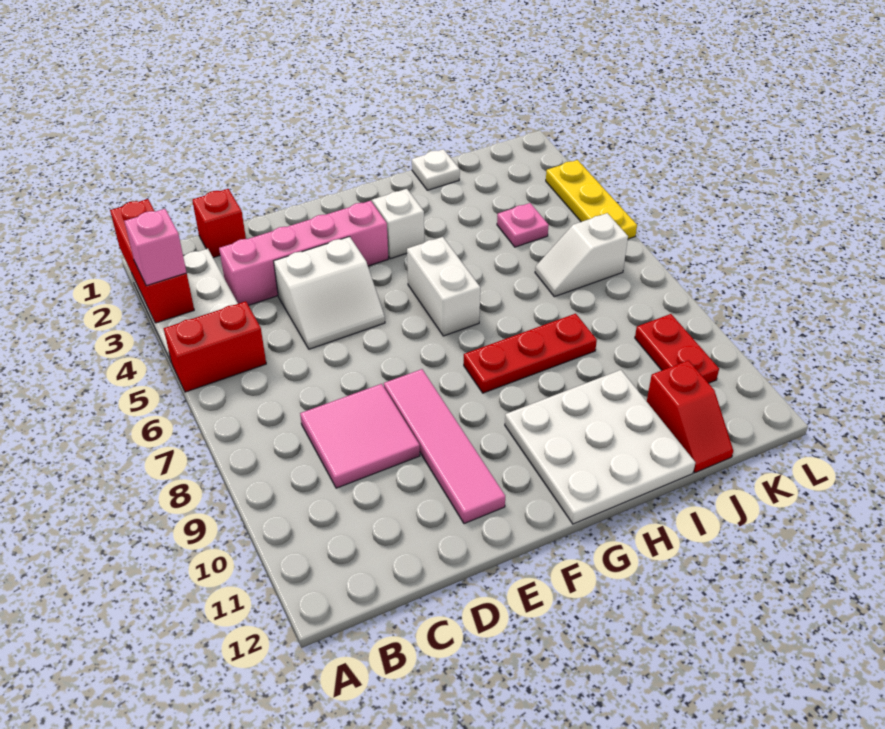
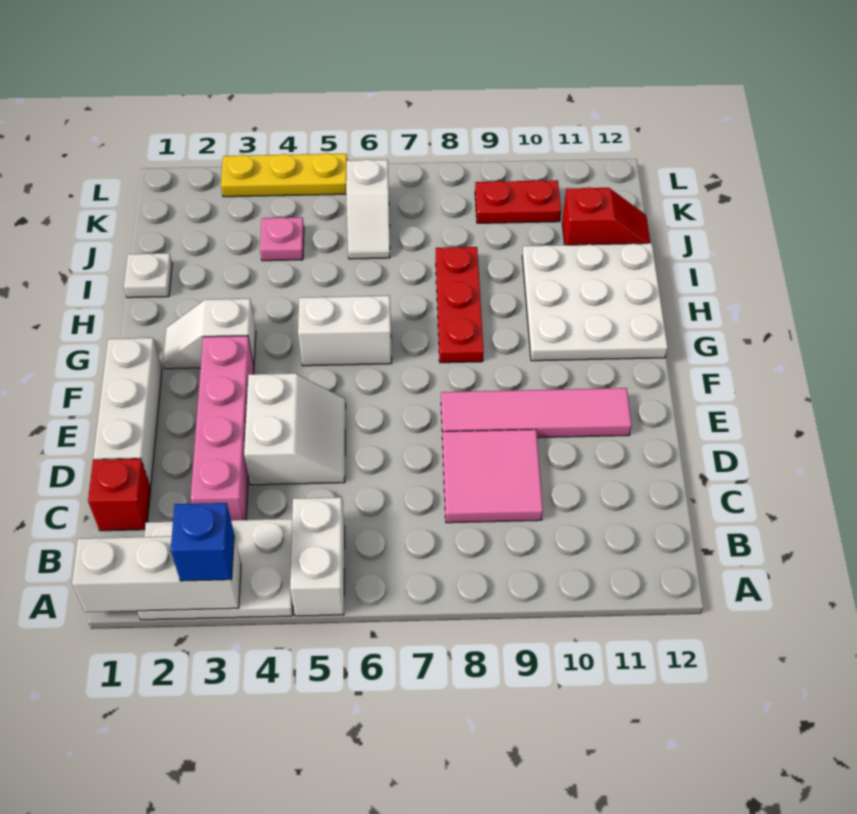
red 1x3 brick [110,199,194,323] -> white 1x3 brick [72,536,241,612]
pink 1x1 brick [124,209,187,286] -> blue 1x1 brick [171,503,234,581]
red 1x2 brick [164,301,266,392] -> white 1x2 brick [290,497,345,616]
none -> white 1x3 brick [93,338,162,487]

